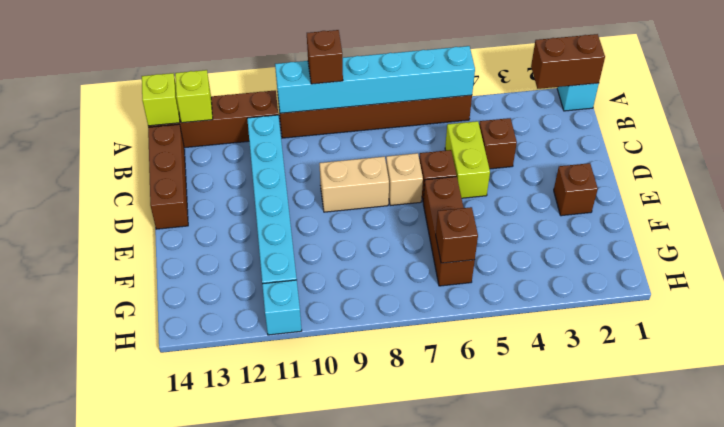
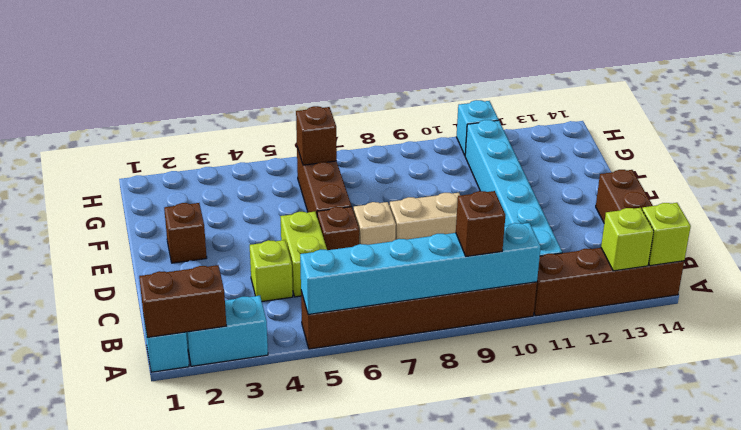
none -> cyan 1x2 brick [186,296,268,366]
brown 1x1 brick [479,118,517,169] -> lime 1x1 brick [250,240,293,302]

